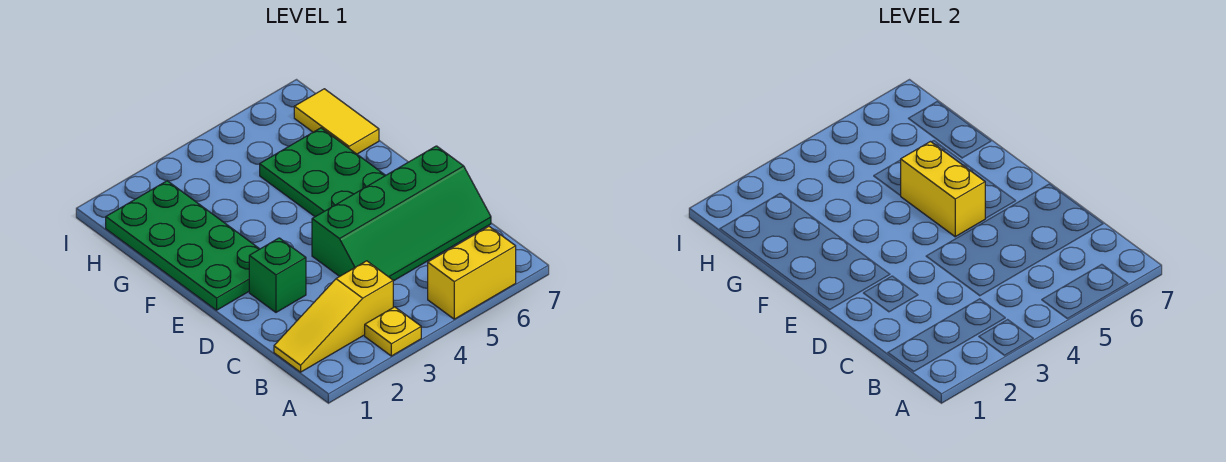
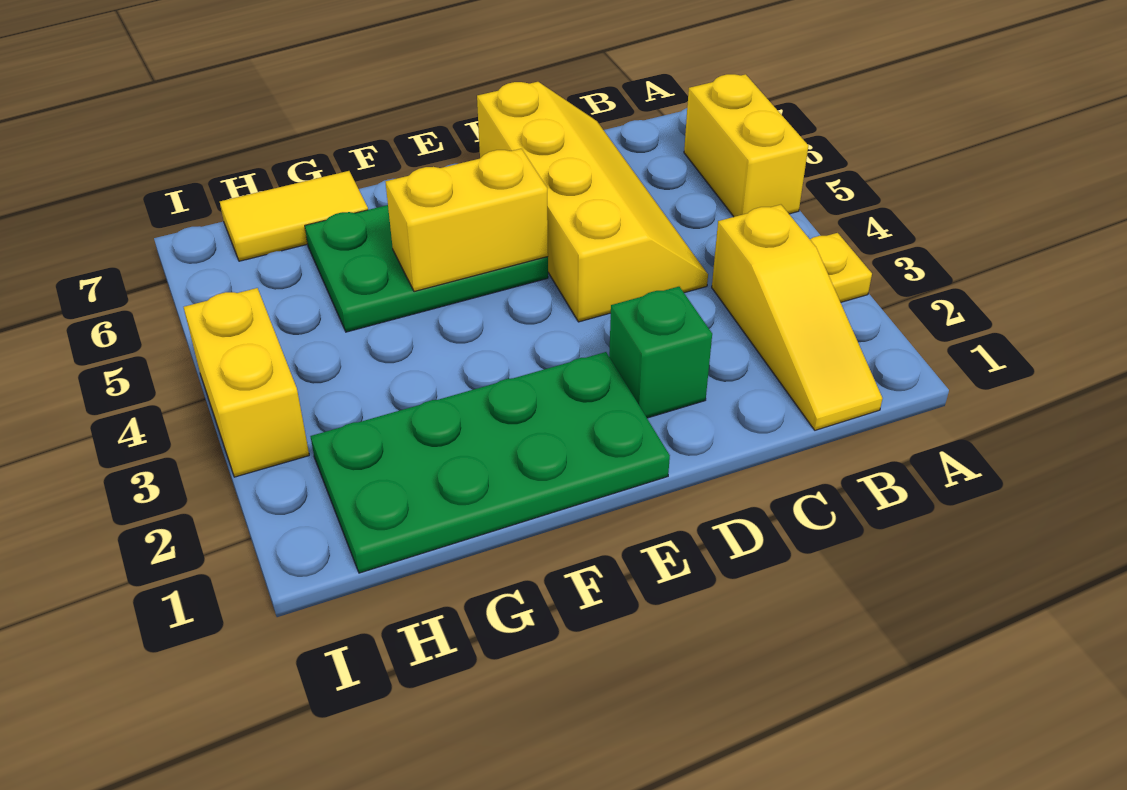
green 2x4 slope [312,146,491,281] -> yellow 2x4 slope [477,82,708,322]
none -> yellow 1x2 brick [184,288,309,477]

